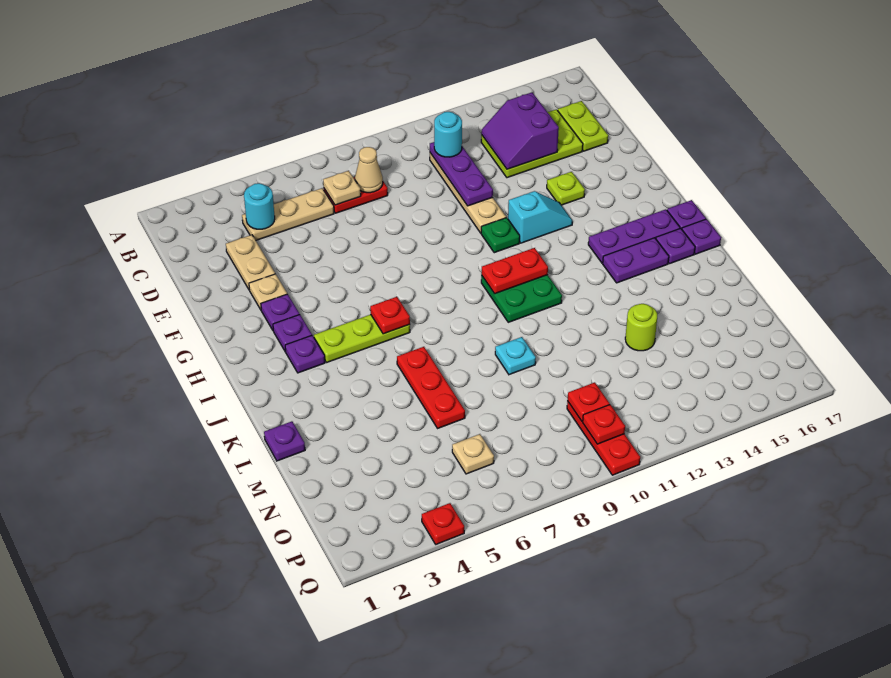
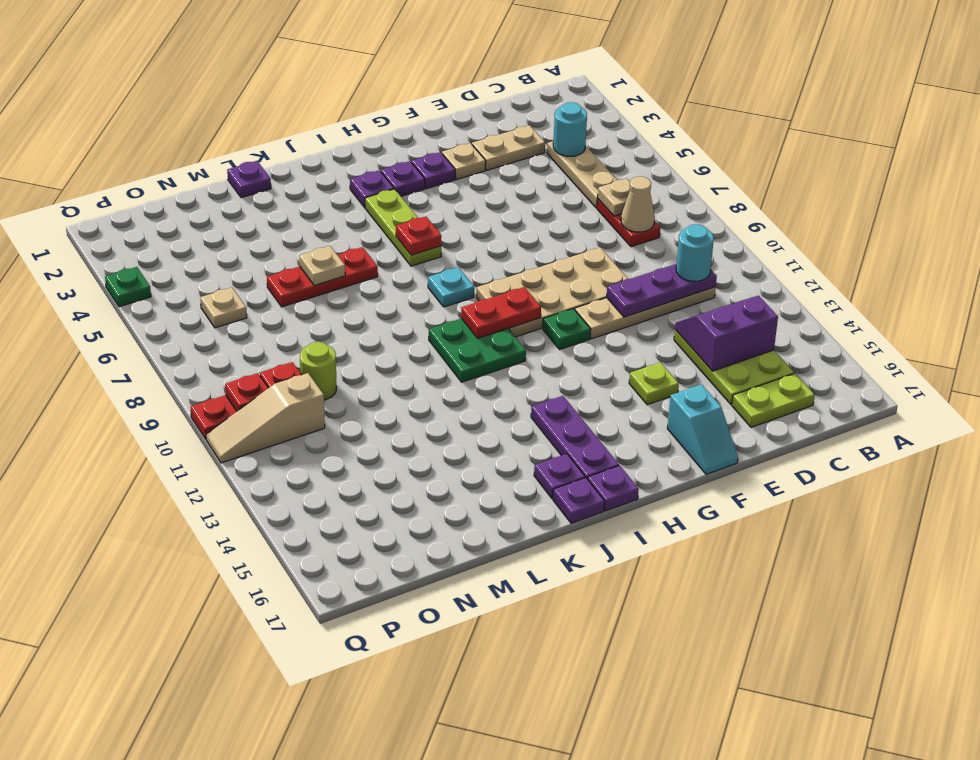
none -> tan 2x4 plate [476,247,628,337]
cyan 1x2 slope [508,191,573,243] -> cyan 1x2 slope moved to [667,384,738,474]
red 1x2 plate [481,248,548,294] -> red 1x2 plate turned to [461,287,541,338]
purple 1x2 plate [603,238,669,283] -> none
none -> tan 1x1 plate [299,246,345,286]
cyan 1x1 plate [495,337,536,375] -> cyan 1x1 plate moved to [428,267,474,307]
lime 1x1 round brick [625,304,657,351] -> lime 1x1 round brick moved to [300,342,337,400]
none -> tan 1x3 slope [206,373,325,463]
red 1x1 plate [422,503,464,544] -> green 1x1 plate [105,267,151,307]

